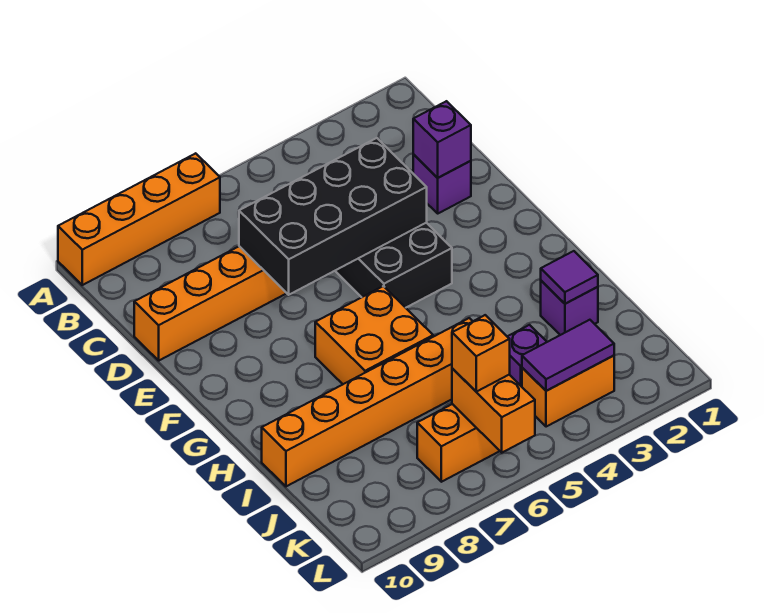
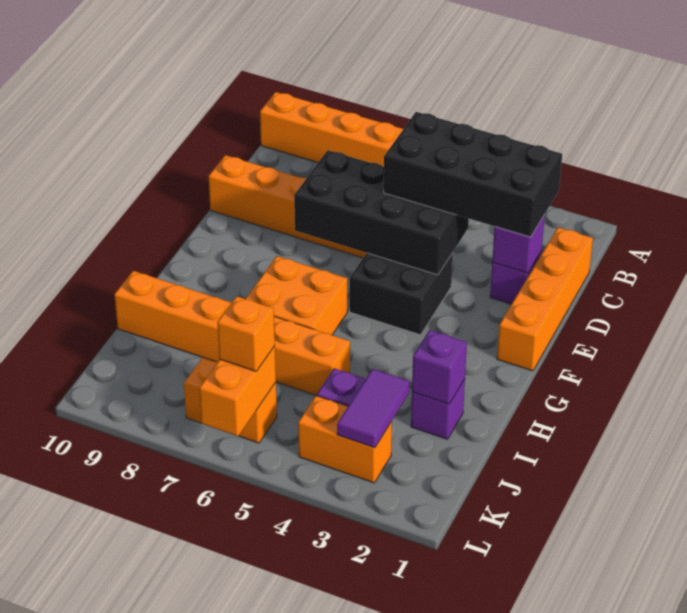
none -> orange 1x4 brick [497,228,593,371]
none -> black 2x4 brick [384,112,562,237]
purple 1x1 tile [541,251,598,304] -> purple 1x1 brick [412,330,467,404]
purple 1x2 tile [522,320,614,391] -> purple 1x2 tile turned to [337,369,410,448]

